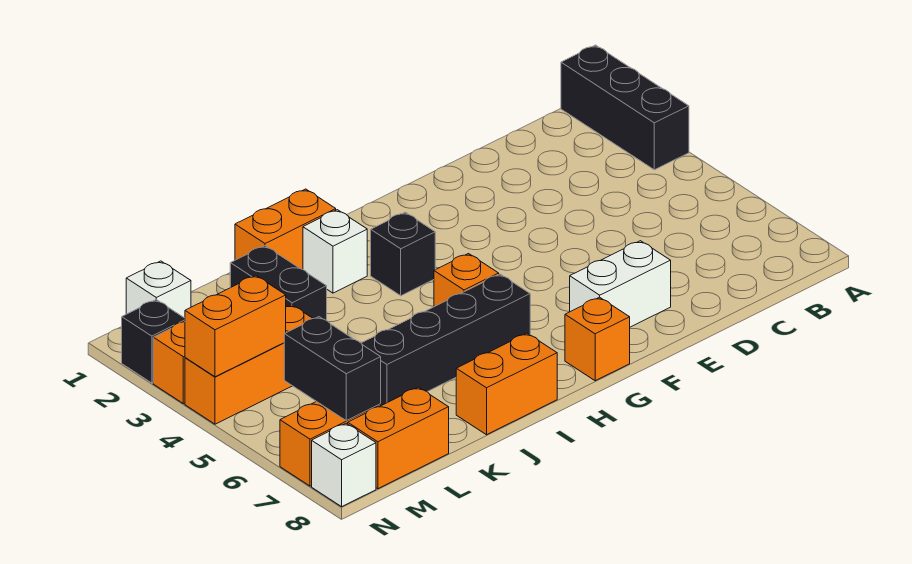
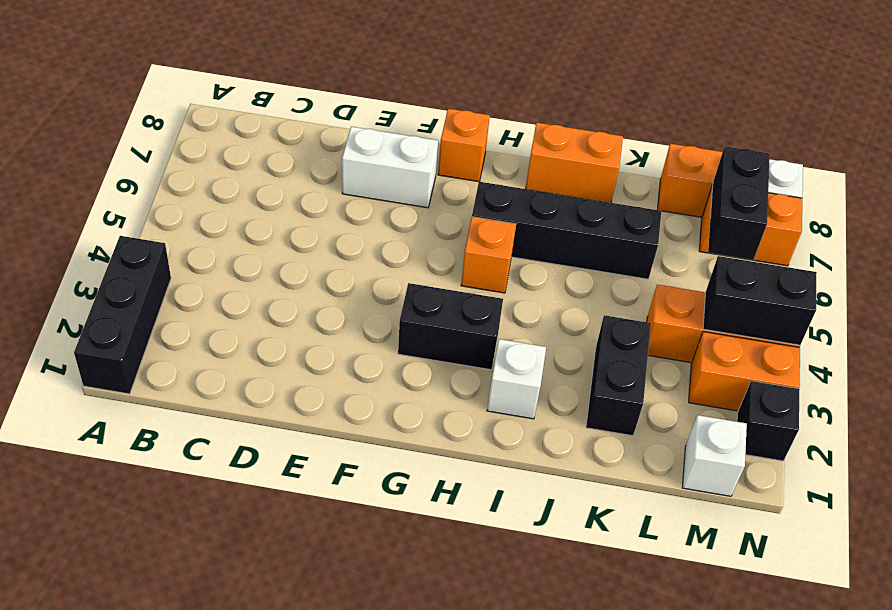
black 1x1 brick [371,212,435,296] -> black 1x2 brick [398,283,503,370]
orange 1x2 brick [235,189,336,269] -> none
orange 1x2 brick [185,275,286,377] -> black 1x2 brick [703,256,817,345]

